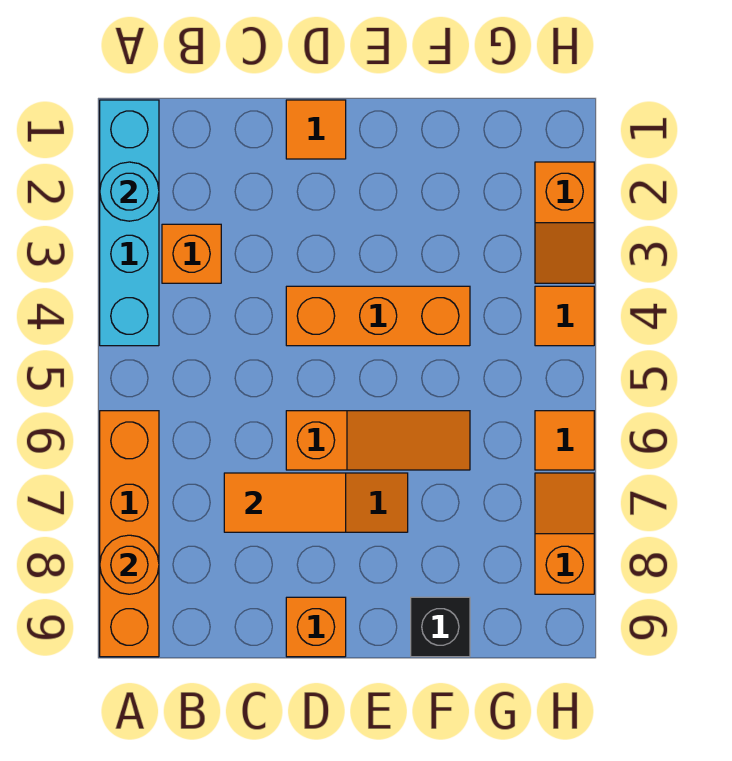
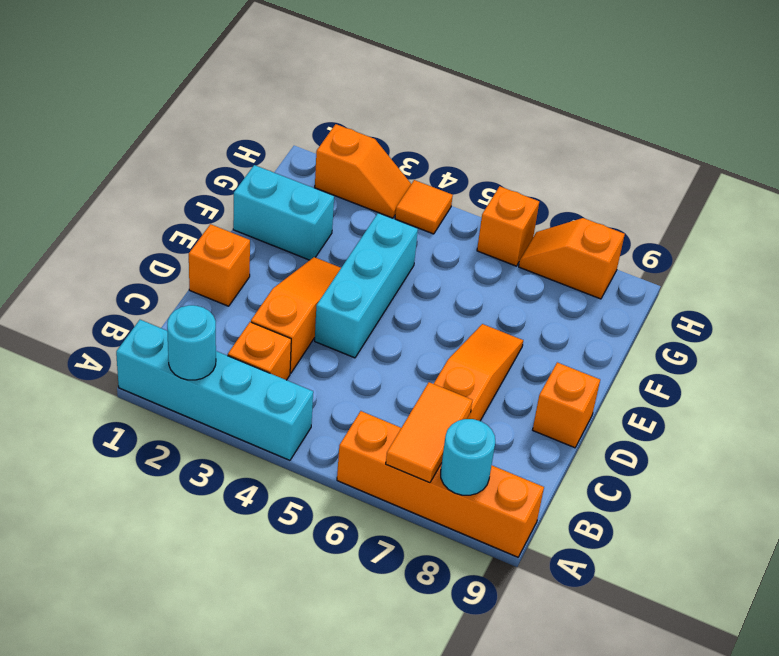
orange 1x1 round brick [100,535,159,594] -> cyan 1x1 round brick [441,419,495,495]
orange 1x2 tile [224,473,346,532] -> orange 1x2 tile moved to [386,382,472,483]
orange 1x1 tile [286,100,346,159] -> orange 1x1 brick [189,224,250,306]
orange 1x3 brick [286,286,470,346] -> cyan 1x3 brick [315,213,418,358]
orange 1x3 slope [286,411,470,470] -> orange 1x3 slope moved to [251,257,341,373]
none -> cyan 1x2 brick [233,165,334,260]
black 1x1 brick [411,597,470,657] -> none
orange 1x1 tile [535,411,594,470] -> orange 1x1 brick [477,186,539,266]

